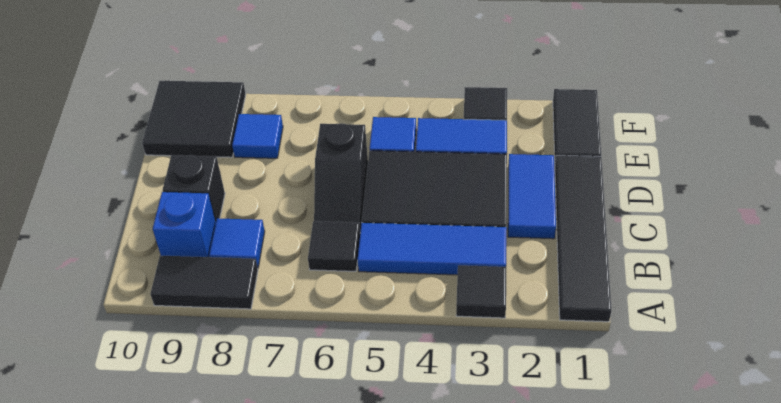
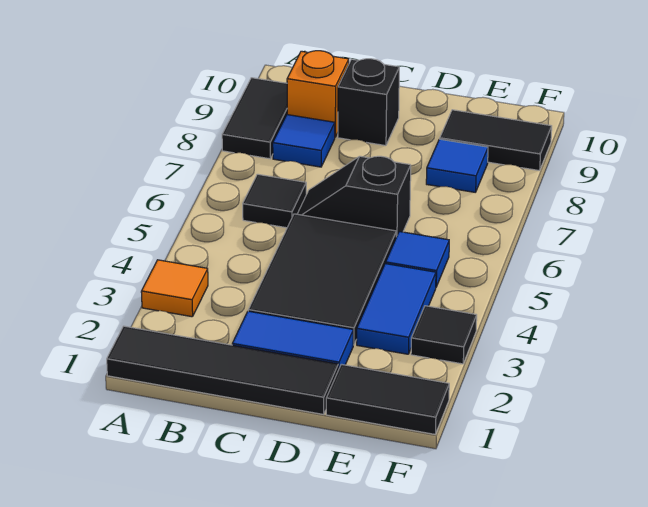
black 1x1 tile [456,265,506,318] -> orange 1x1 tile [141,260,208,317]
blue 1x3 tile [358,223,507,275] -> none
blue 1x1 brick [153,192,216,257] -> orange 1x1 brick [287,51,349,137]
black 2x2 tile [142,81,246,157] -> black 1x2 tile [440,110,552,171]

